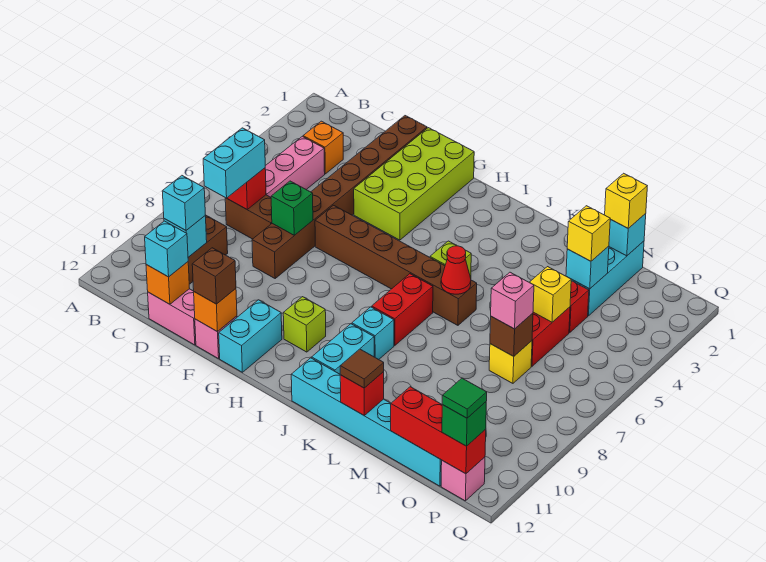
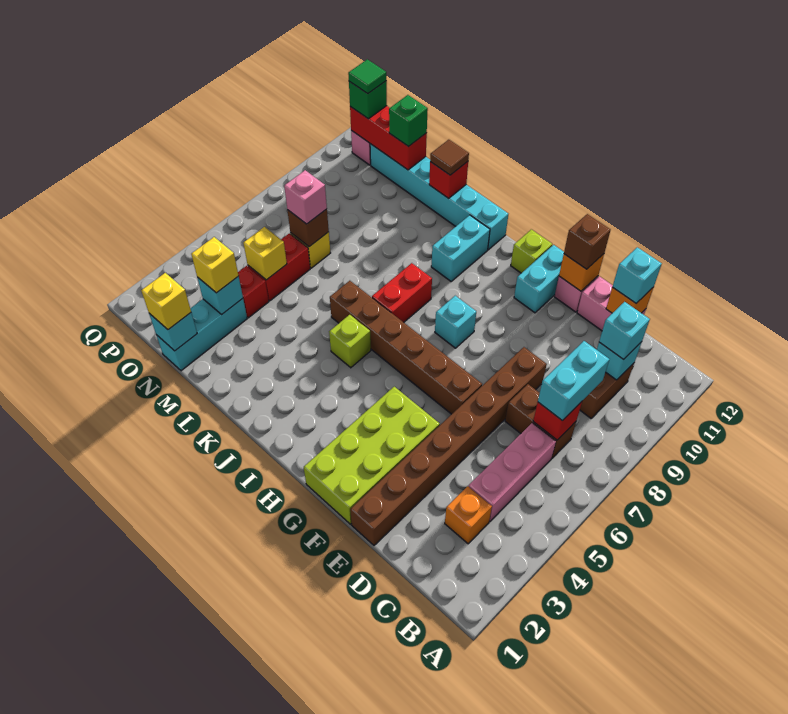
green 1x1 brick [271,181,313,235] -> green 1x1 brick moved to [389,95,428,147]
lime 1x1 brick [283,297,326,352] -> lime 1x1 brick moved to [511,229,552,273]
cyan 1x1 brick [352,307,394,359] -> cyan 1x1 brick moved to [435,296,476,348]
red 1x1 cone [441,246,471,294] -> none

